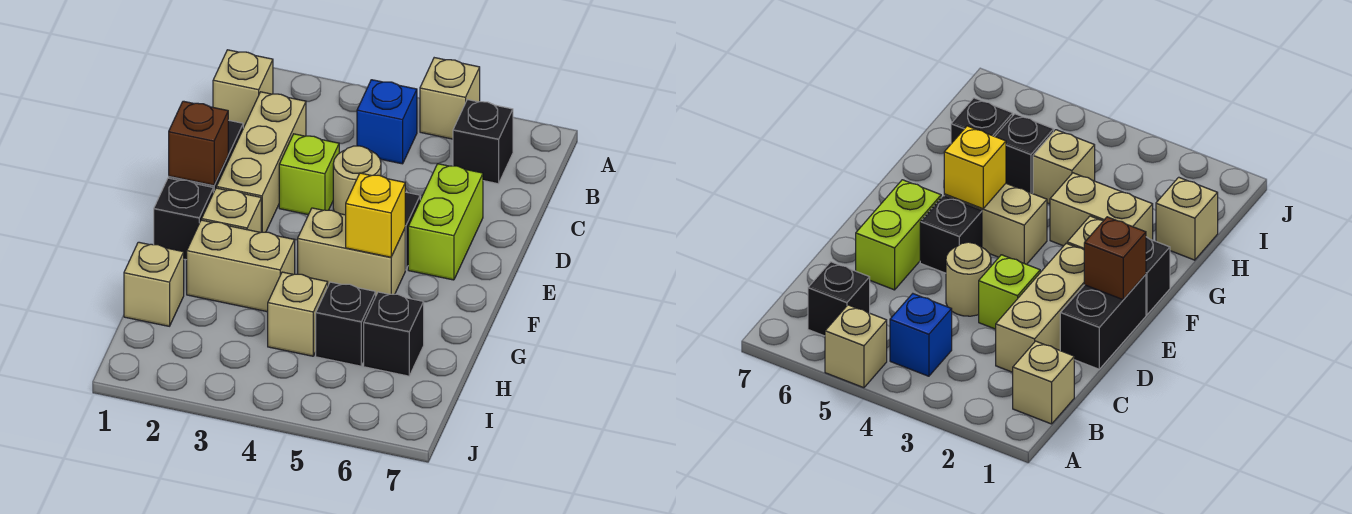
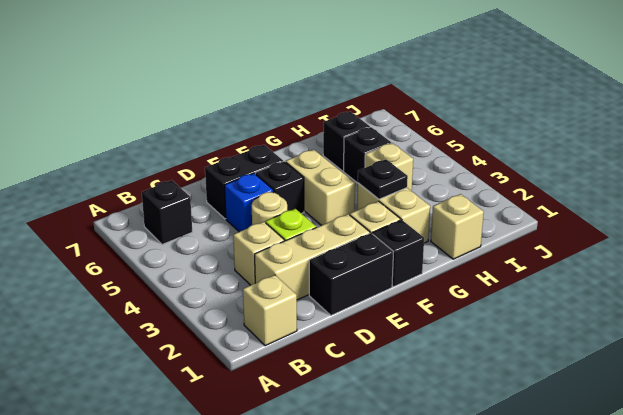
tan 1x1 brick [420,58,480,139] -> tan 1x1 brick moved to [233,222,284,285]
blue 1x1 brick [357,80,417,164] -> blue 1x1 brick moved to [225,173,273,232]
lime 1x2 brick [408,164,483,280] -> black 1x2 brick [205,145,283,219]
brown 1x1 brick [169,101,228,185] -> none
yellow 1x1 brick [346,173,405,257] -> none
none -> black 1x1 plate [358,159,408,199]

